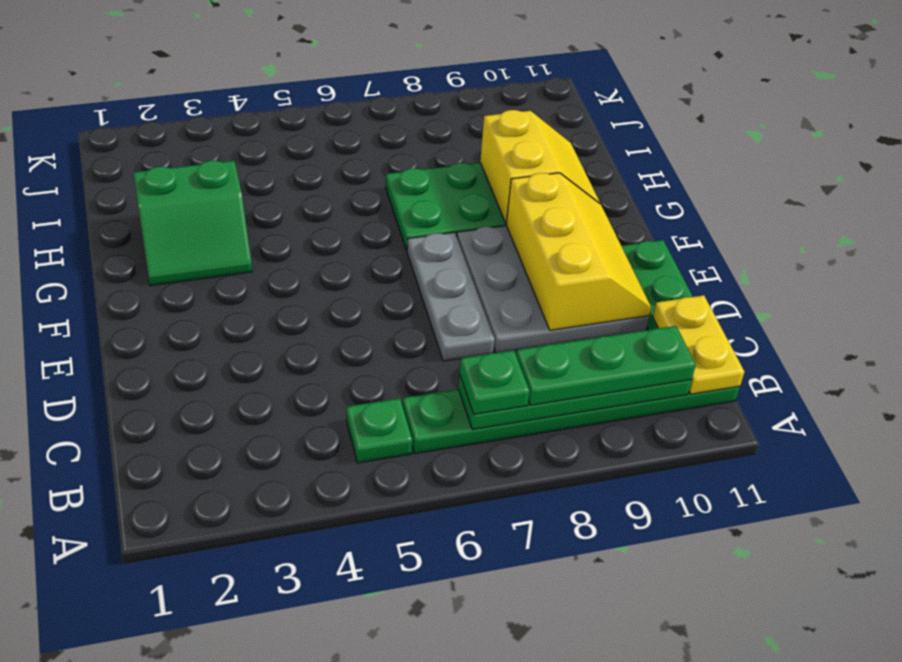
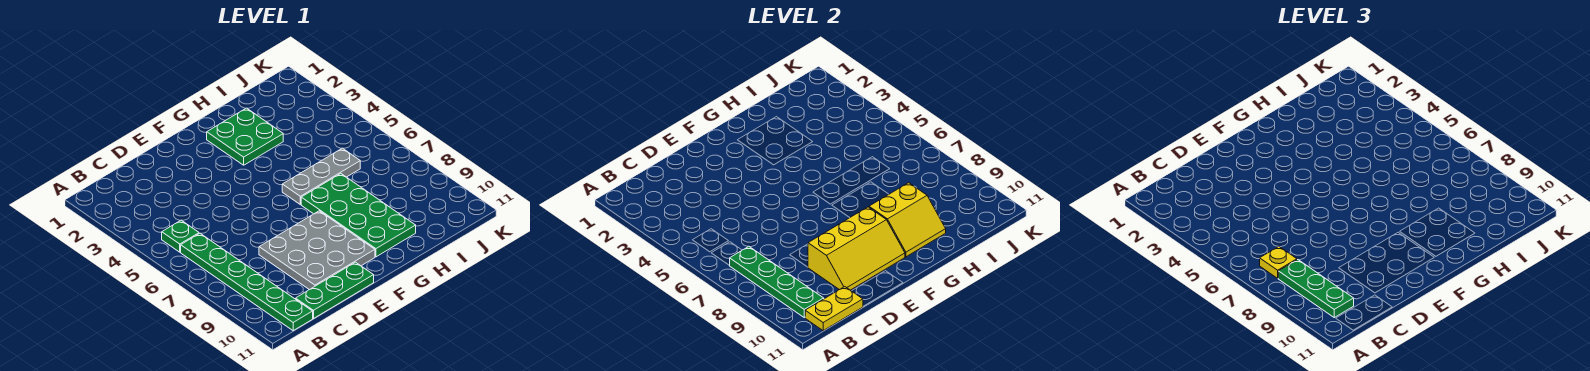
green 1x1 plate [460,350,530,414] -> yellow 1x1 plate [1260,246,1297,278]
grey 1x3 plate [407,232,495,361] -> grey 1x3 plate moved to [282,148,360,204]
green 2x2 slope [134,160,252,286] -> green 2x2 plate [207,108,283,165]

